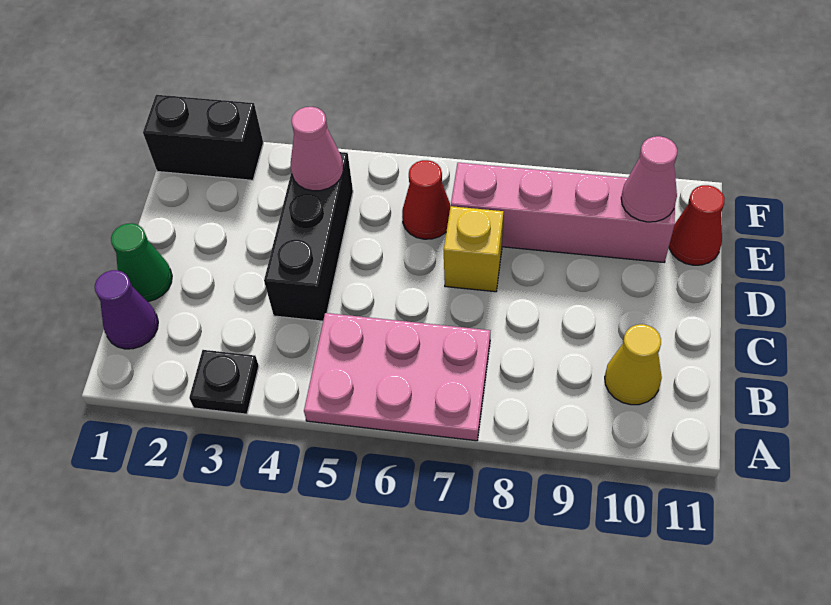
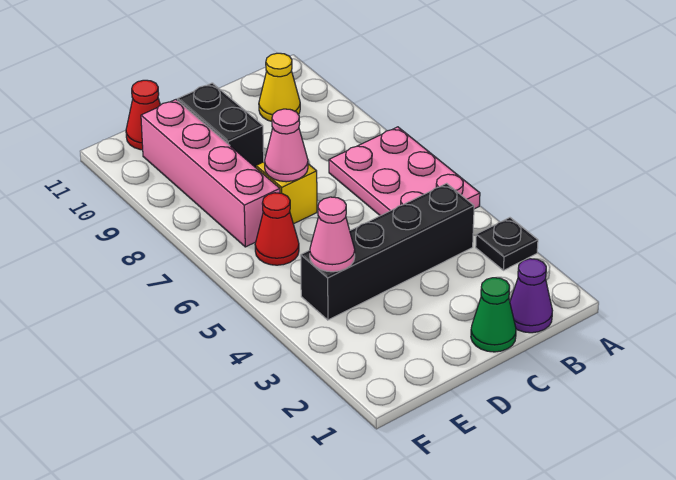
black 1x3 brick [264,152,353,321] -> black 1x4 brick [301,183,474,320]
pink 1x1 cone [621,136,677,222] -> pink 1x1 cone moved to [264,109,308,182]
black 1x2 brick [143,95,263,180] -> black 1x2 brick moved to [178,83,264,167]

